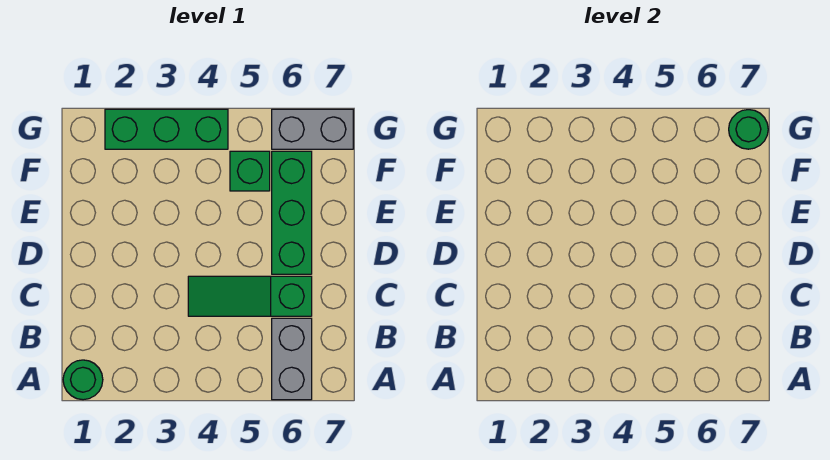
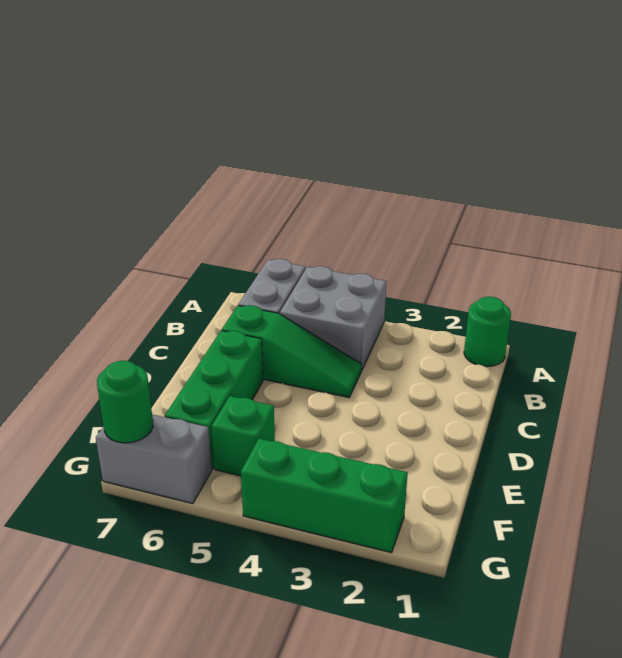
none -> grey 2x2 brick [280,266,386,369]

